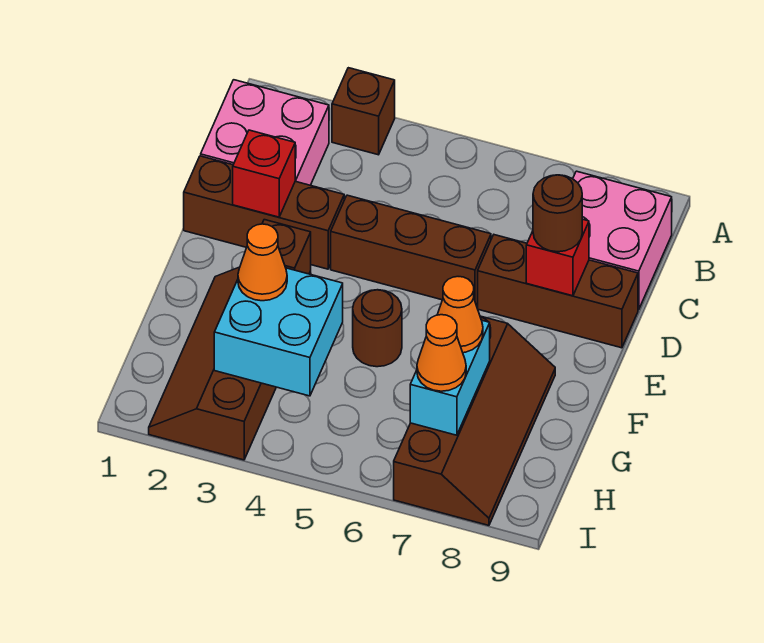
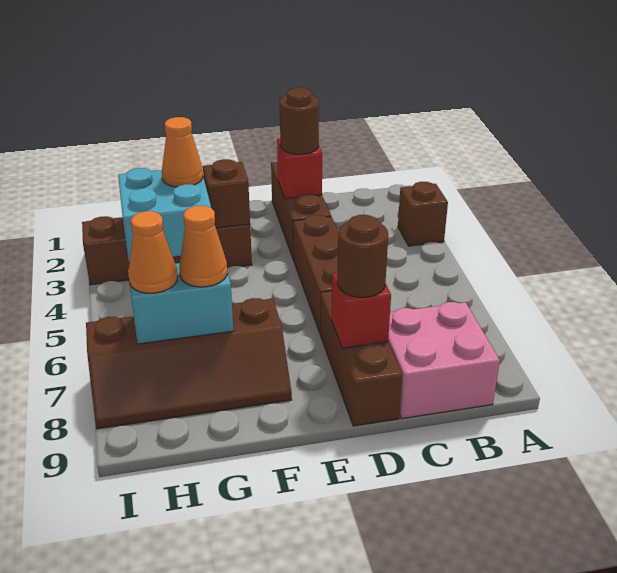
pink 2x2 brick [201,80,329,185] -> none
brown 1x1 round brick [353,290,402,367] -> brown 1x1 round brick moved to [280,88,319,154]

